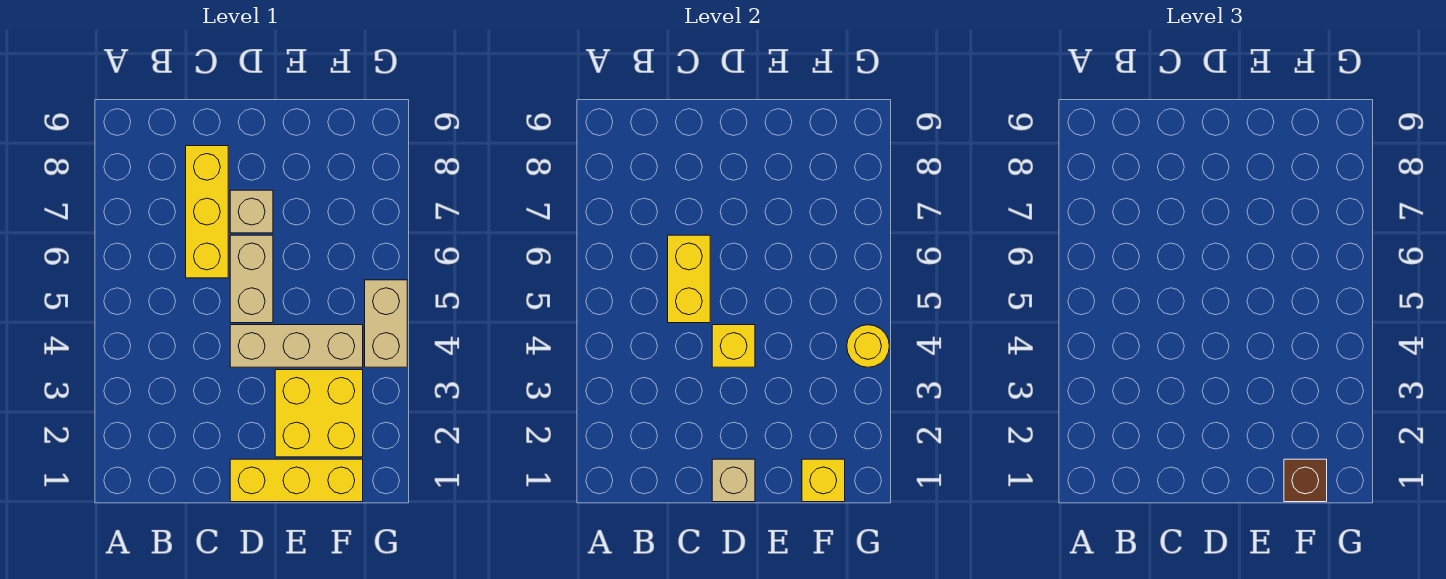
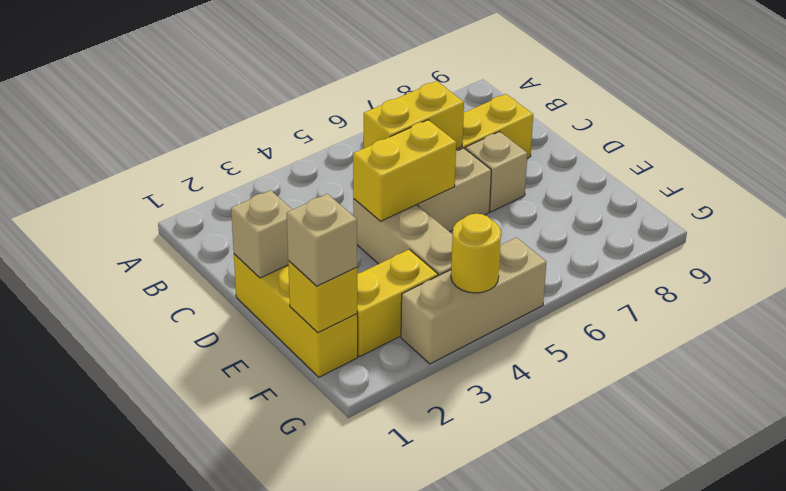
yellow 1x1 brick [712,325,755,367] -> yellow 1x2 brick [353,120,456,221]
yellow 2x2 brick [275,370,363,457] -> yellow 1x2 brick [357,249,438,356]
brown 1x1 brick [1284,459,1327,502] -> tan 1x1 brick [287,194,357,286]
tan 1x2 brick [365,280,407,367] -> tan 1x3 brick [401,237,546,364]

